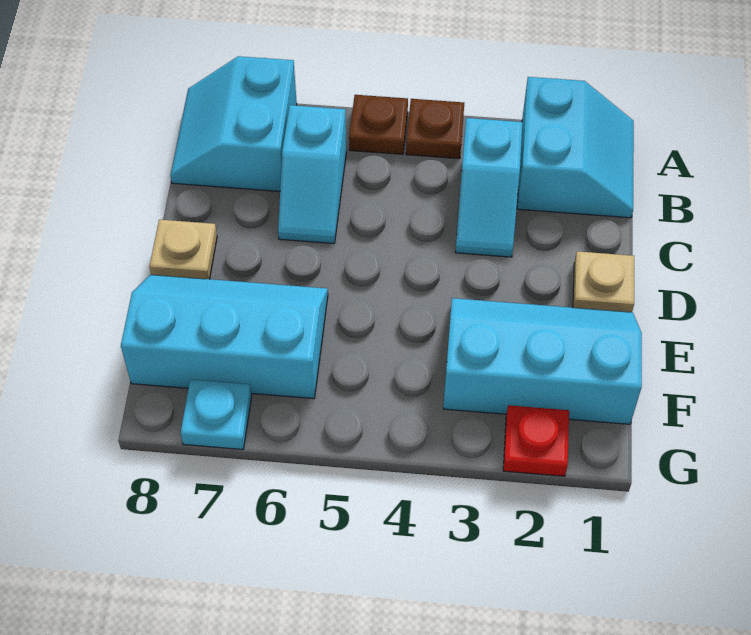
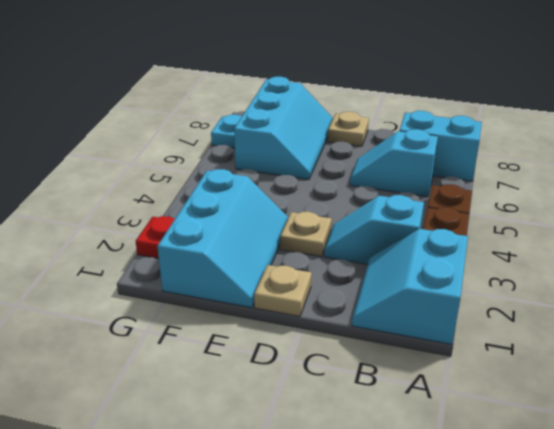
cyan 2x2 slope [517,77,634,218] -> cyan 2x2 slope turned to [352,229,468,345]
none -> tan 1x1 plate [280,212,332,257]

